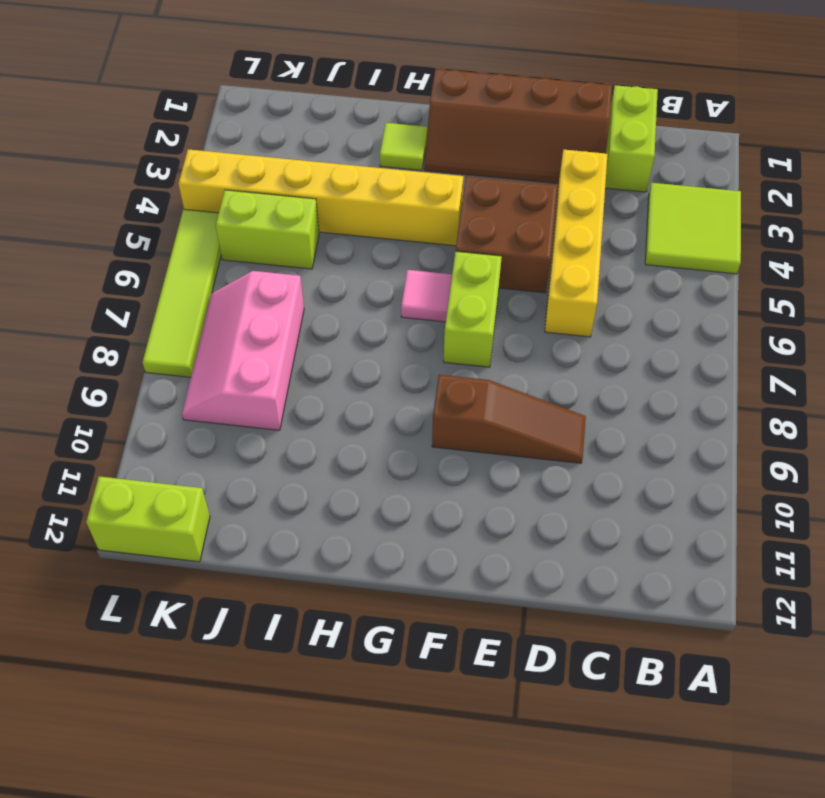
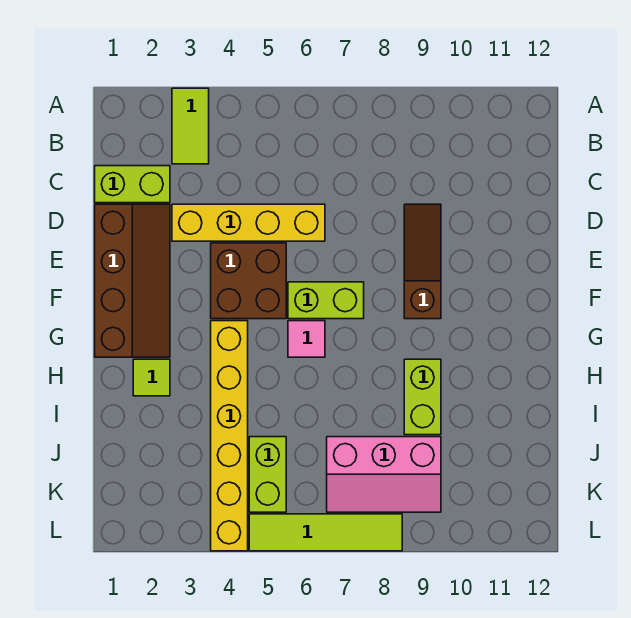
lime 2x2 tile [645,183,741,274] -> lime 1x2 tile [172,88,209,164]
lime 1x2 brick [86,476,210,562] -> lime 1x2 brick moved to [404,359,441,435]

